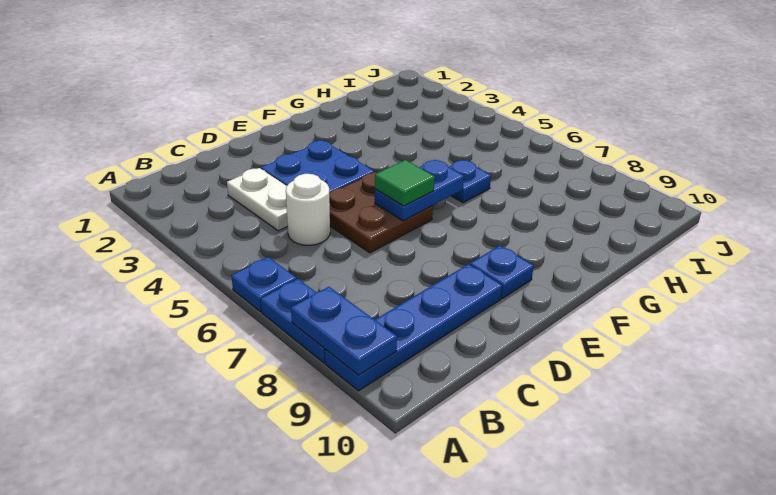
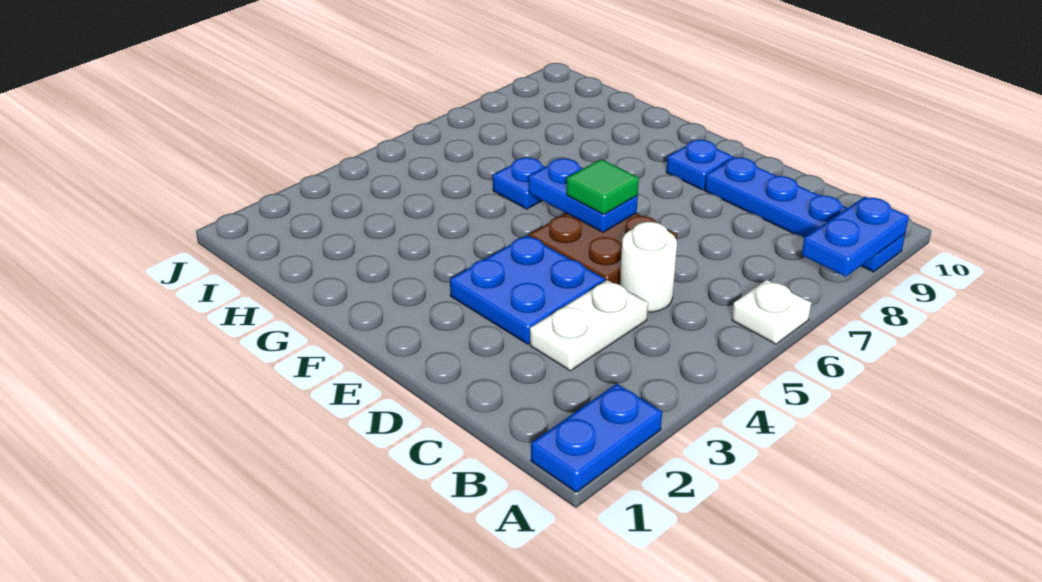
blue 1x1 plate [232,257,296,312] -> white 1x1 plate [732,280,811,344]
blue 1x2 plate [261,279,325,363] -> blue 1x2 plate moved to [531,384,662,492]

